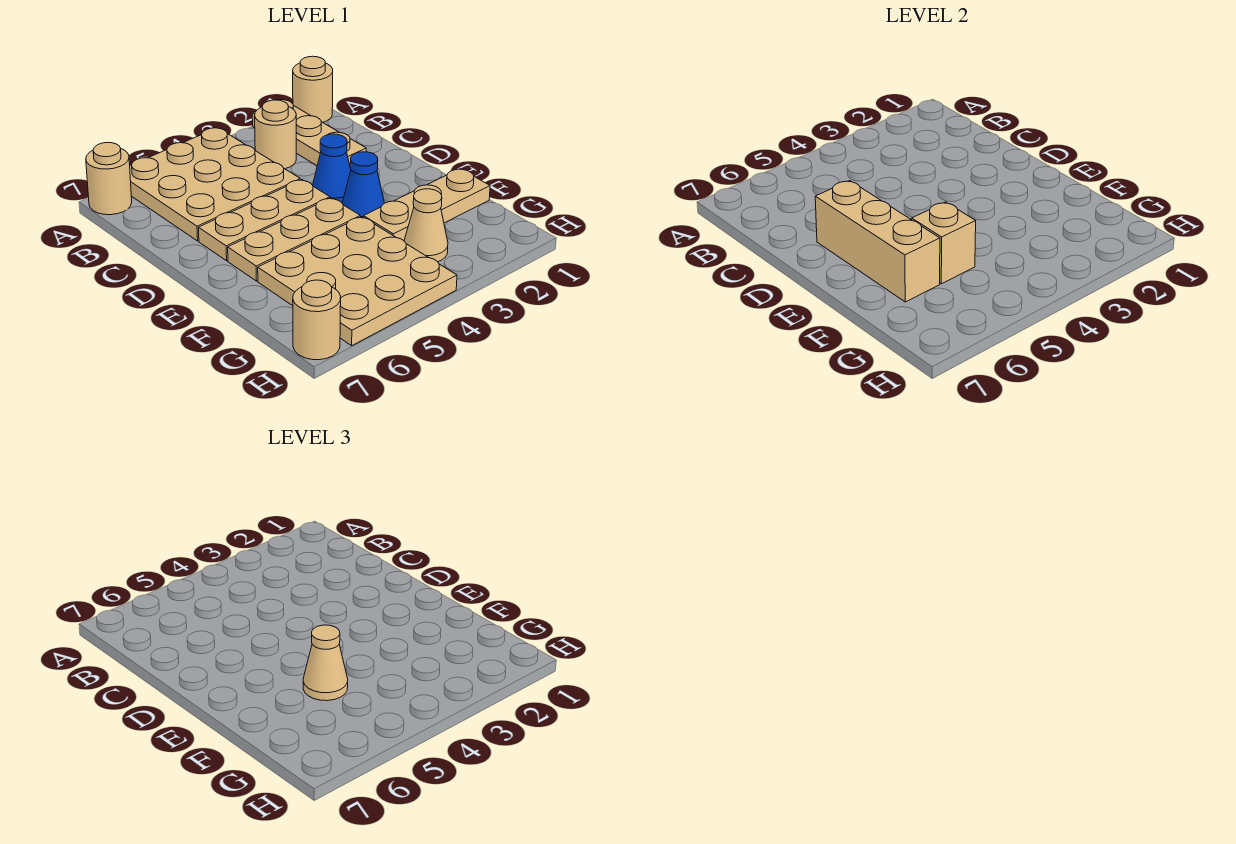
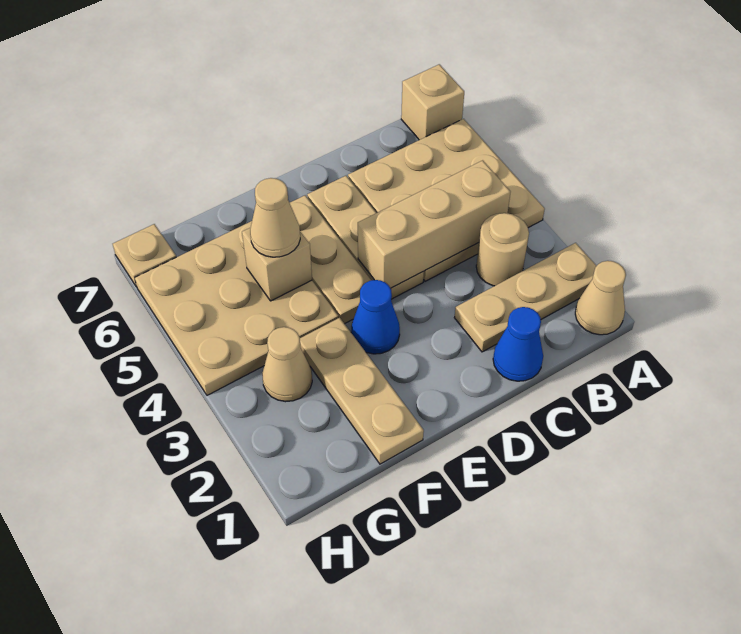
tan 1x1 round brick [293,56,333,122] -> tan 1x1 cone [575,261,626,335]
tan 1x1 round brick [86,143,132,215] -> tan 1x1 brick [401,64,464,140]
blue 1x1 cone [313,134,351,203] -> blue 1x1 cone moved to [493,307,543,381]
tan 1x3 brick [815,181,940,302] -> tan 1x3 brick moved to [358,160,510,288]
tan 1x1 round brick [293,280,341,360] -> tan 1x1 plate [113,224,176,287]

